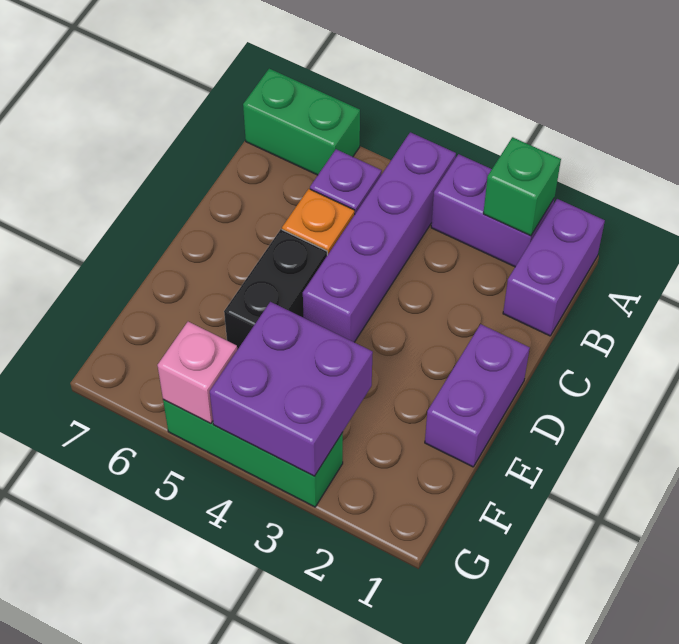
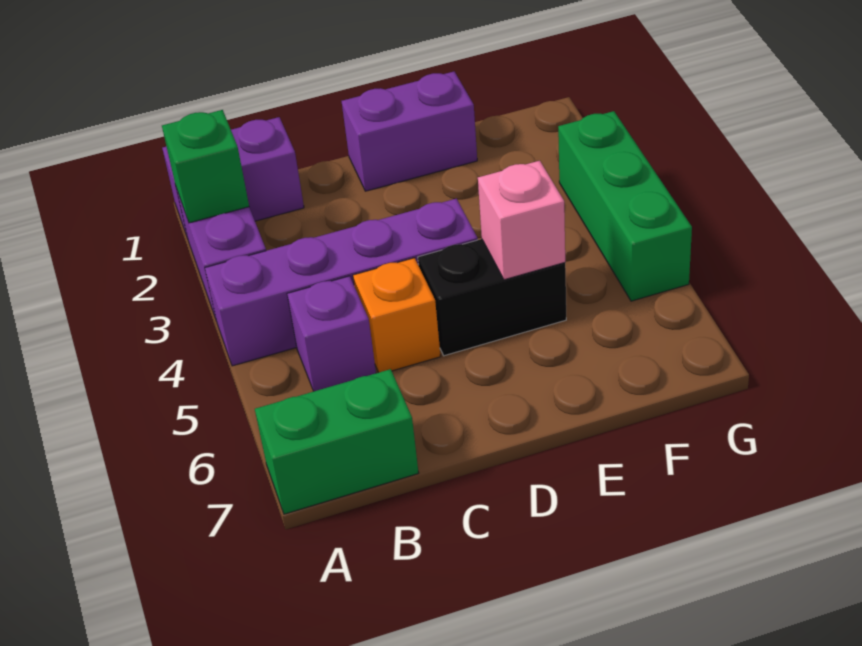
green 1x2 brick [243,69,360,175] -> green 1x2 brick turned to [255,369,419,514]
purple 2x2 brick [210,302,373,476] -> none
pink 1x1 brick [157,322,237,424] -> pink 1x1 brick moved to [478,161,565,280]

